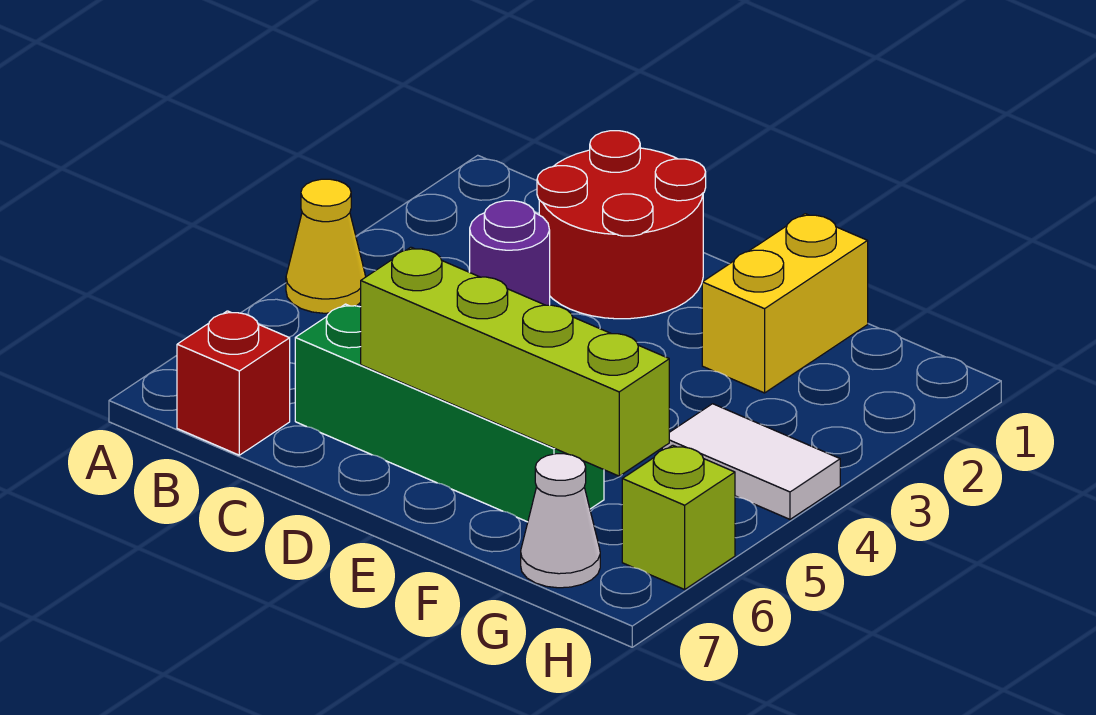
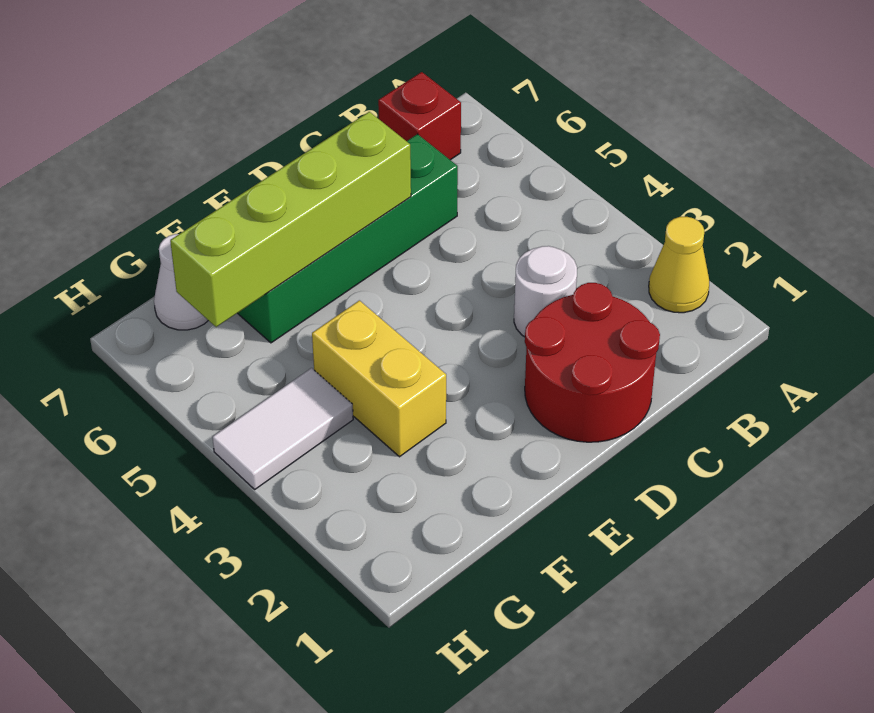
yellow 1x1 cone [286,179,366,313] -> yellow 1x1 cone moved to [649,217,709,313]
purple 1x1 round brick [470,201,550,305] -> white 1x1 round brick [514,246,577,337]
yellow 1x2 brick [702,214,868,393] -> yellow 1x2 brick moved to [312,300,446,457]
lime 1x1 brick [622,445,735,589] -> none

